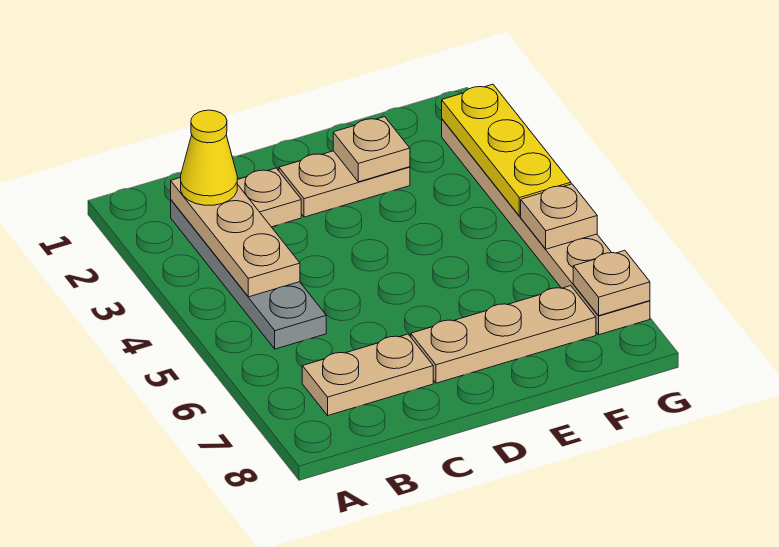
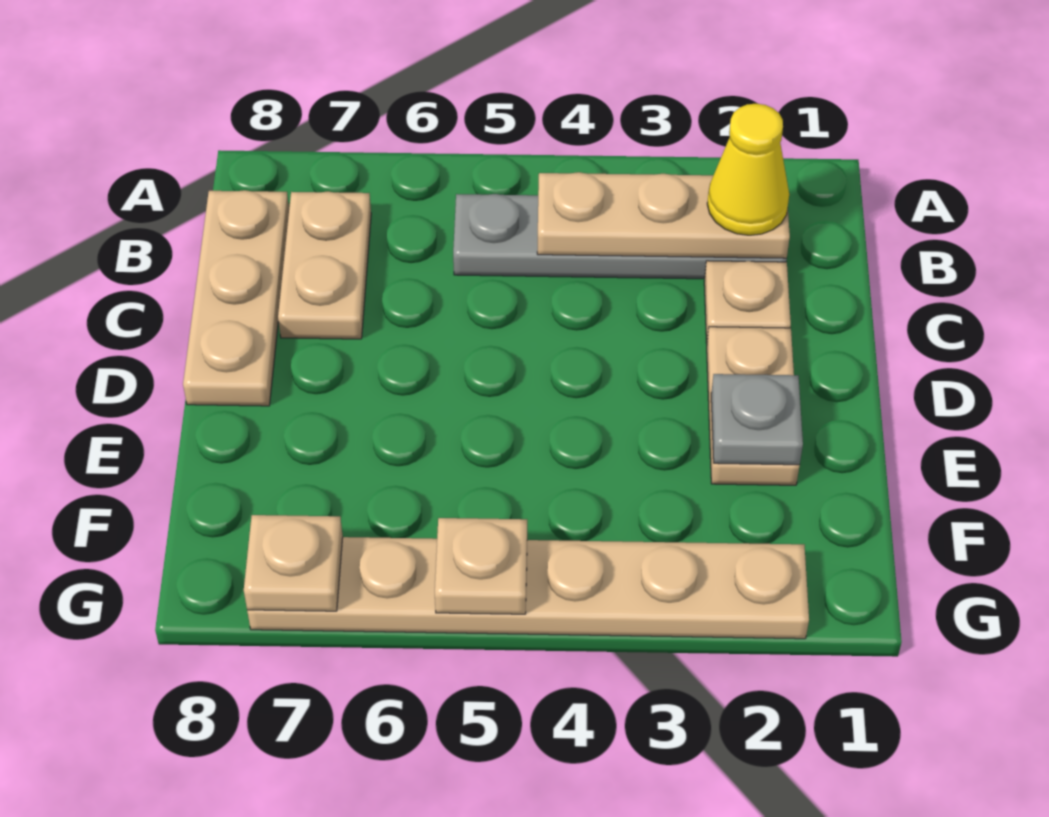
tan 1x3 plate [411,286,596,383] -> tan 1x3 plate moved to [183,190,289,406]
tan 1x1 plate [333,117,410,182] -> grey 1x1 plate [711,374,803,465]
yellow 1x3 plate [442,84,571,216] -> none

